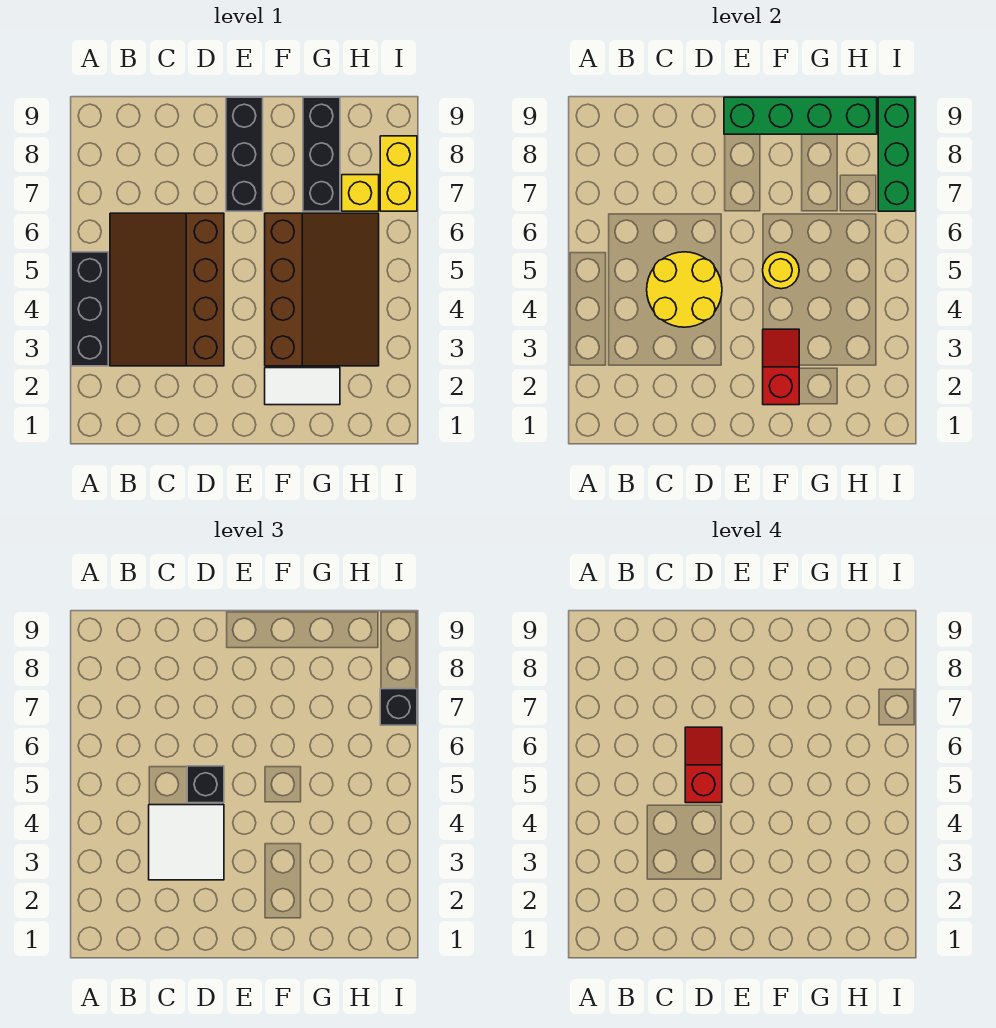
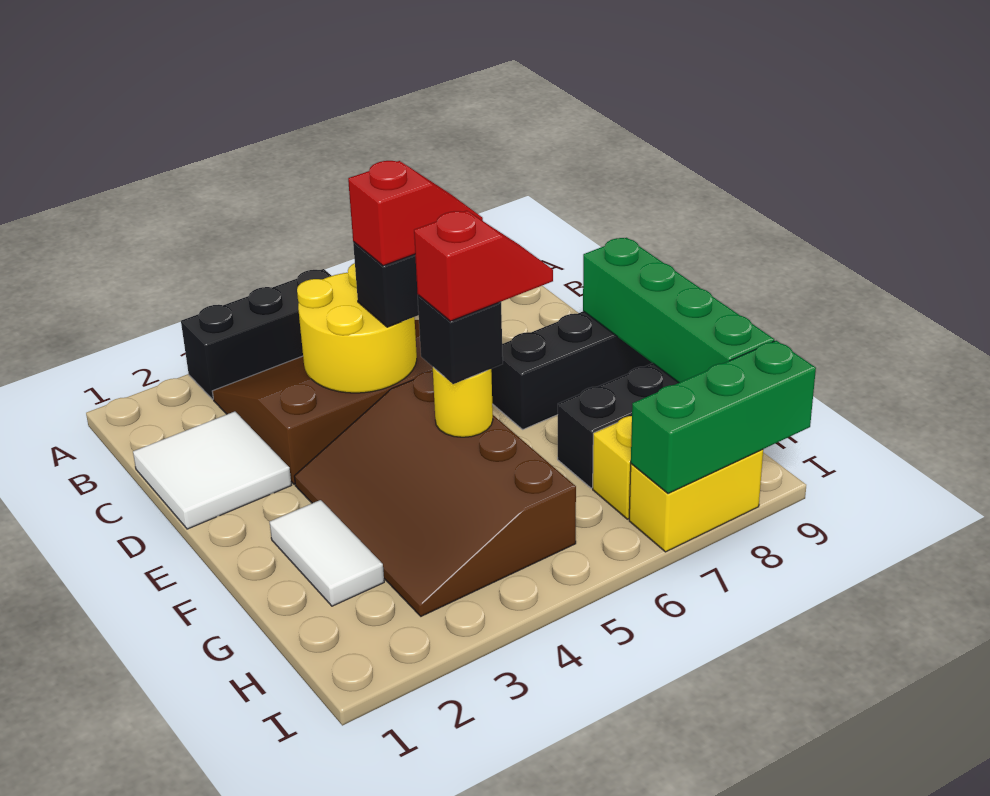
white 2x2 tile [149,805,224,880] -> white 2x2 tile moved to [133,411,291,529]
red 1x2 slope [763,329,799,405] -> red 1x2 slope moved to [414,211,553,321]
brown 3x4 slope [265,213,379,366] -> brown 3x4 slope turned to [294,371,576,616]
black 1x1 brick [380,689,417,725] -> black 1x1 brick moved to [418,295,503,384]

